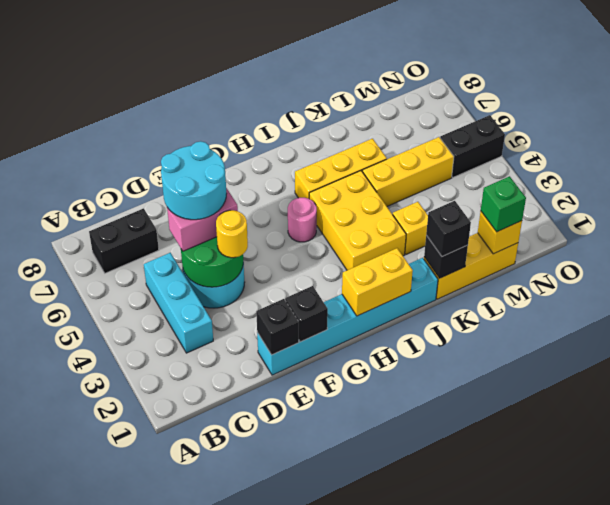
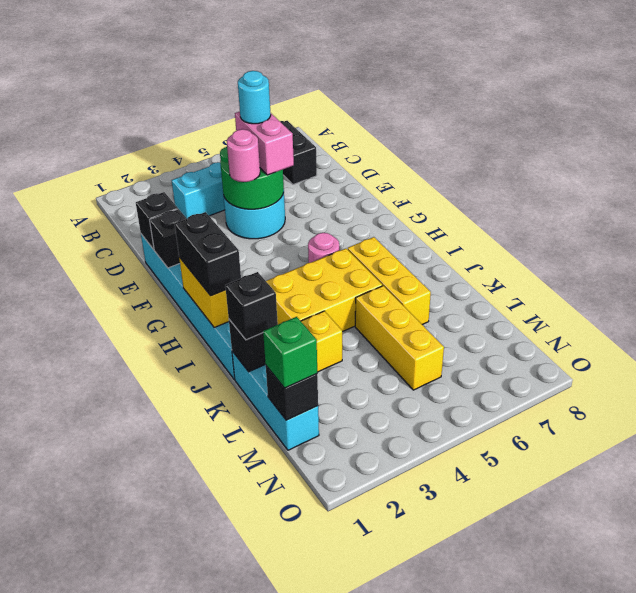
cyan 2x2 round brick [161,141,227,220] -> cyan 1x1 round brick [238,71,271,124]
yellow 1x1 round brick [216,210,248,258] -> pink 1x1 round brick [227,129,260,182]
yellow 1x3 brick [424,233,518,299] -> cyan 1x3 brick [232,351,319,450]
yellow 1x1 brick [478,211,522,254] -> black 1x1 brick [266,366,318,420]
black 1x2 brick [440,115,505,177] -> black 1x2 brick moved to [175,212,241,296]

